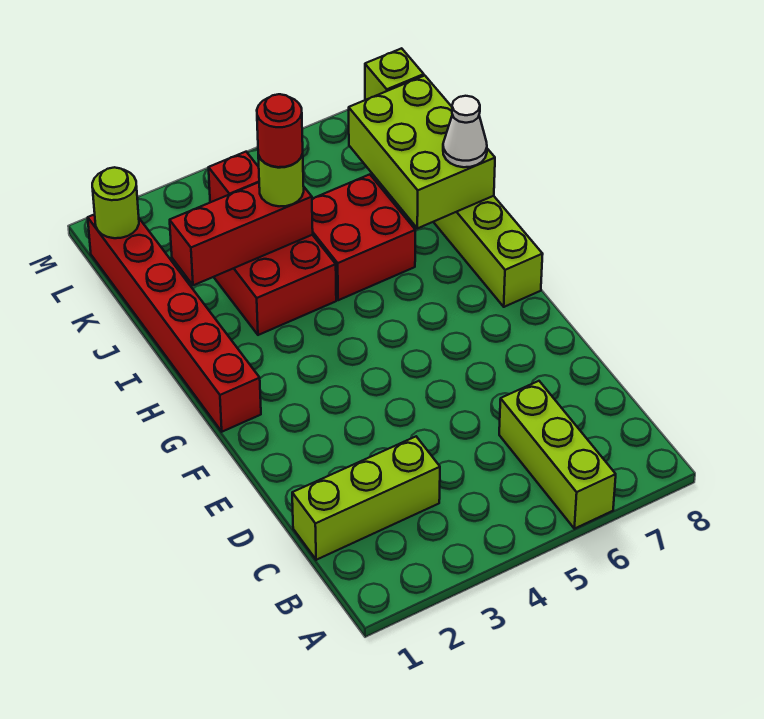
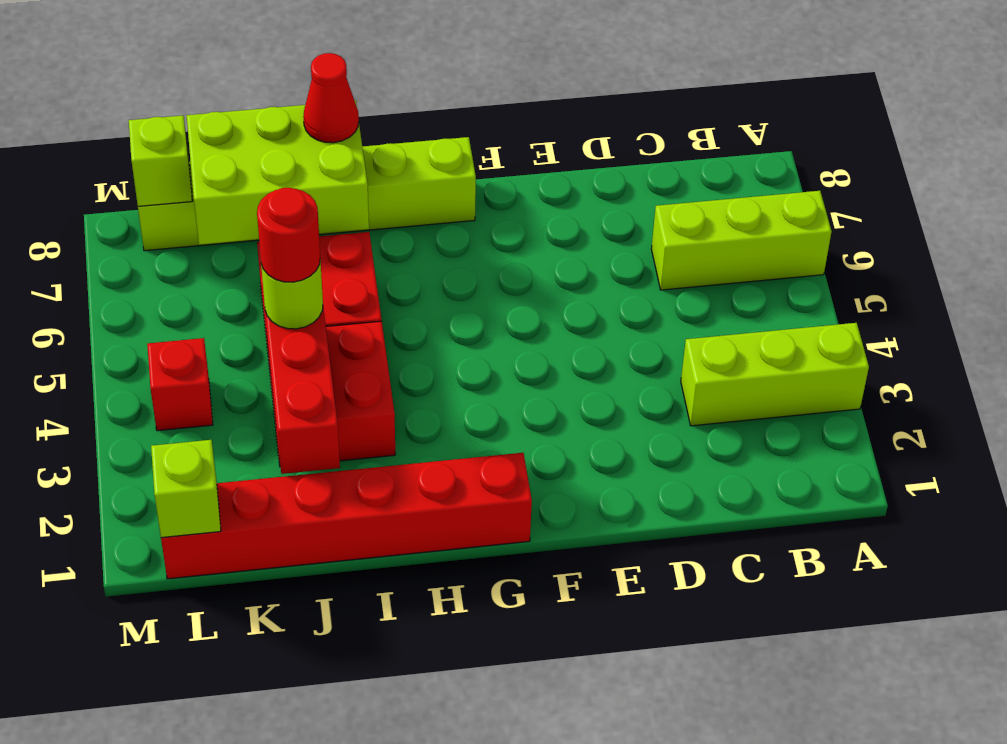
lime 1x3 brick [292,437,440,560] -> lime 1x3 brick turned to [681,323,869,426]
white 1x1 cone [443,96,487,167] -> red 1x1 cone [303,53,359,143]
lime 1x1 round brick [92,167,139,238] -> lime 1x1 brick [151,440,221,538]

